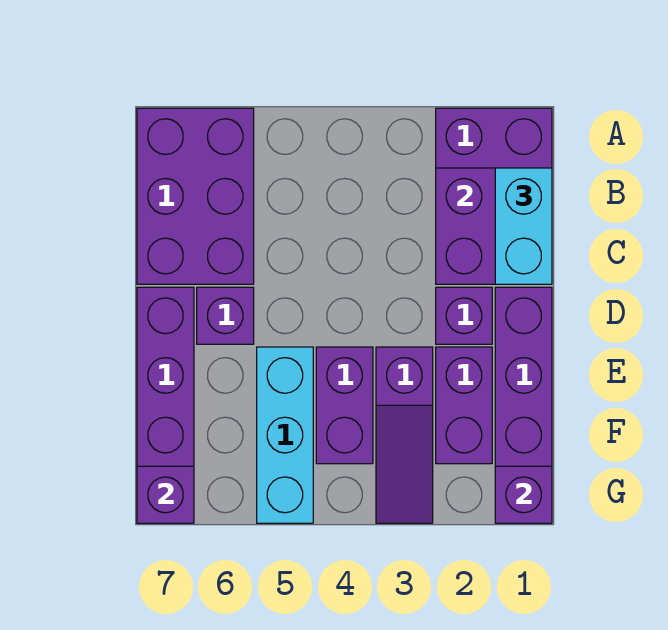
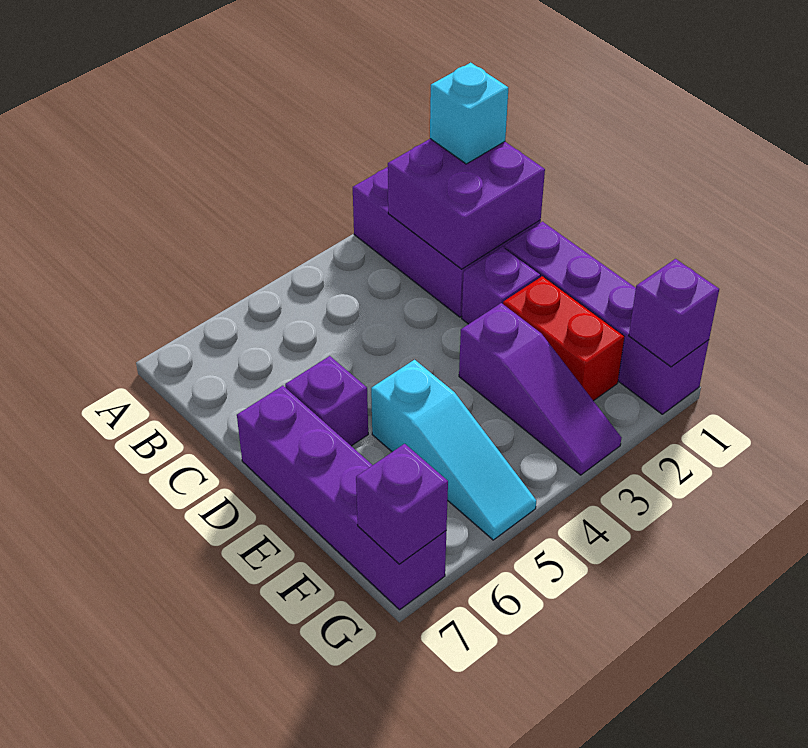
purple 2x3 brick [137,108,254,284] -> none
cyan 1x2 brick [495,168,552,284] -> cyan 1x1 brick [430,63,508,164]
purple 1x2 brick [436,347,492,464] -> red 1x2 brick [503,276,624,401]
purple 1x2 brick [316,347,373,464] -> none
cyan 1x3 brick [257,347,313,523] -> cyan 1x3 slope [371,360,536,540]

